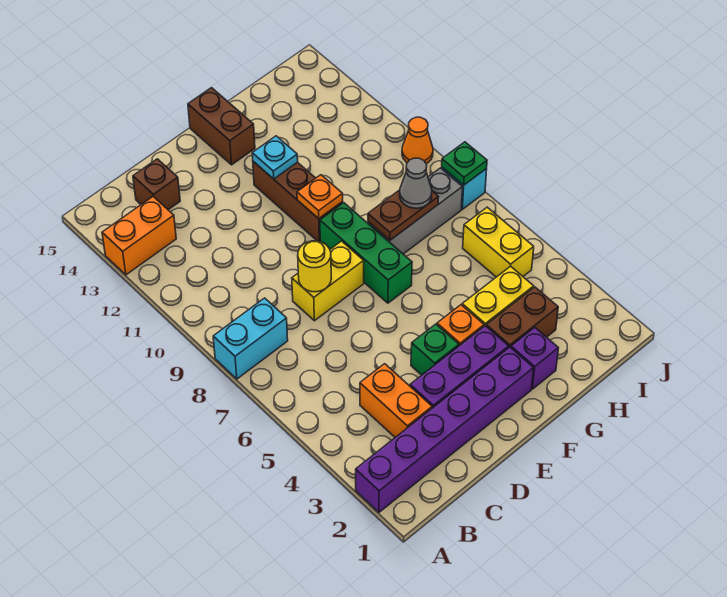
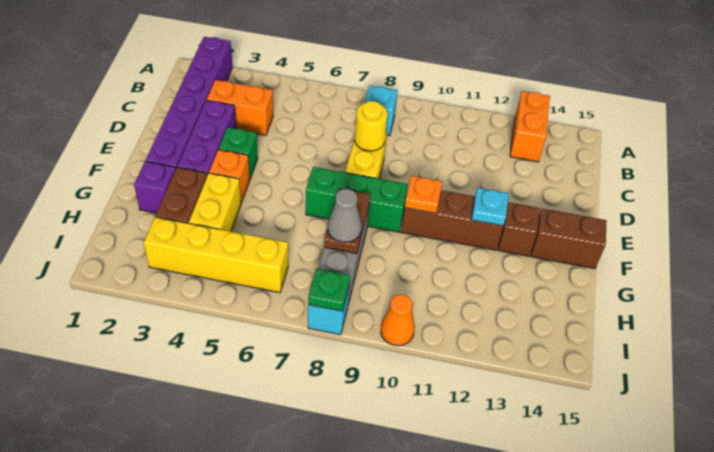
cyan 1x2 brick [213,298,288,379] -> cyan 1x1 brick [365,86,397,136]
brown 1x1 brick [133,159,180,210] -> brown 1x1 brick moved to [498,202,540,256]
yellow 1x2 brick [463,207,534,277] -> yellow 1x4 brick [144,217,288,293]

